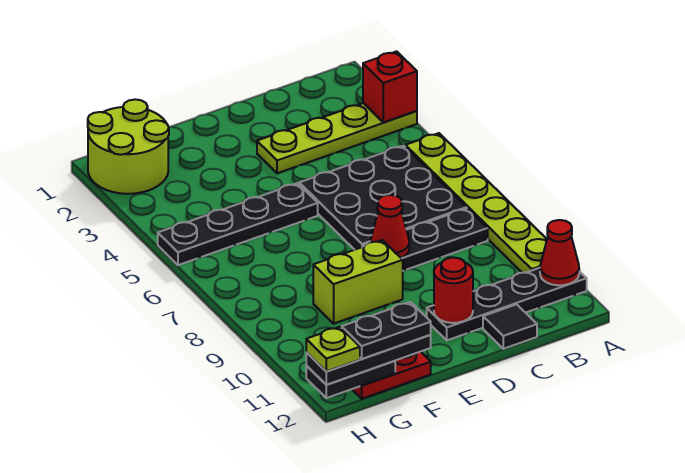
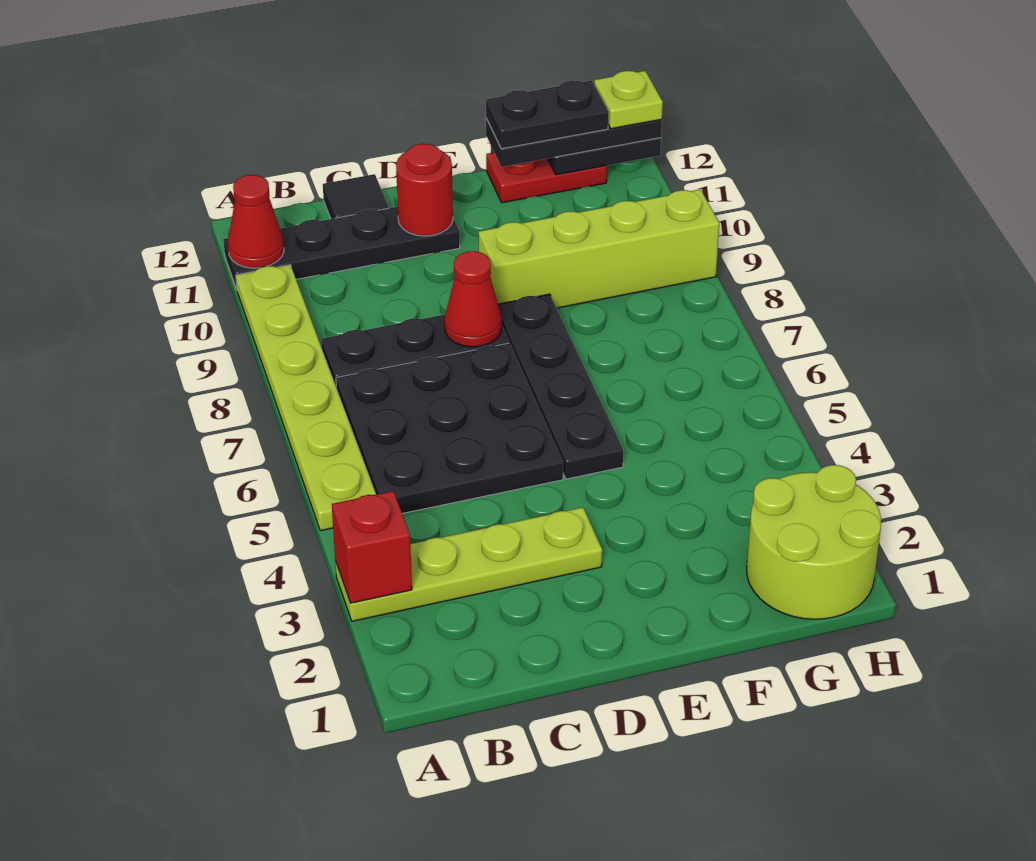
black 1x4 plate [158,183,318,265] -> black 1x4 plate turned to [498,294,623,479]
lime 1x2 brick [313,240,403,323] -> lime 1x4 brick [479,189,719,308]

